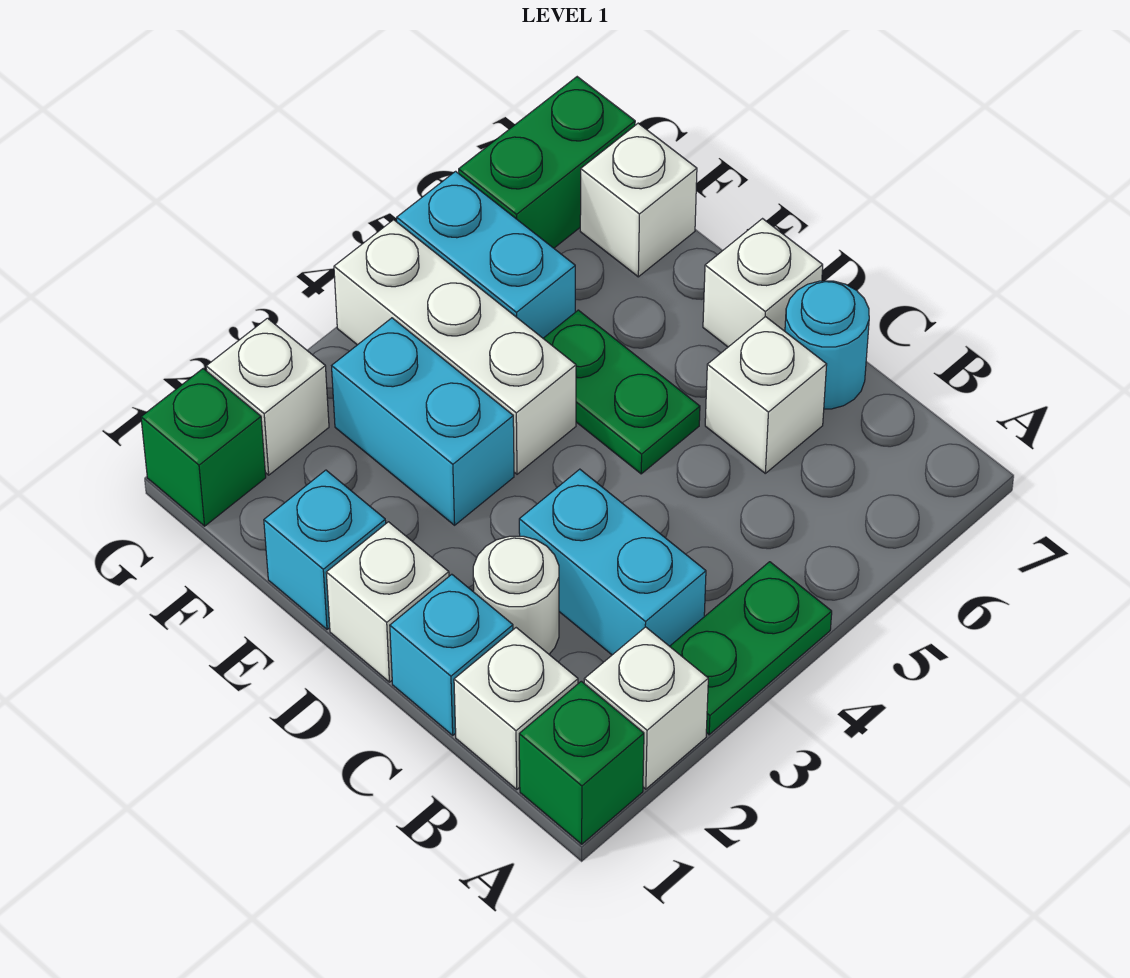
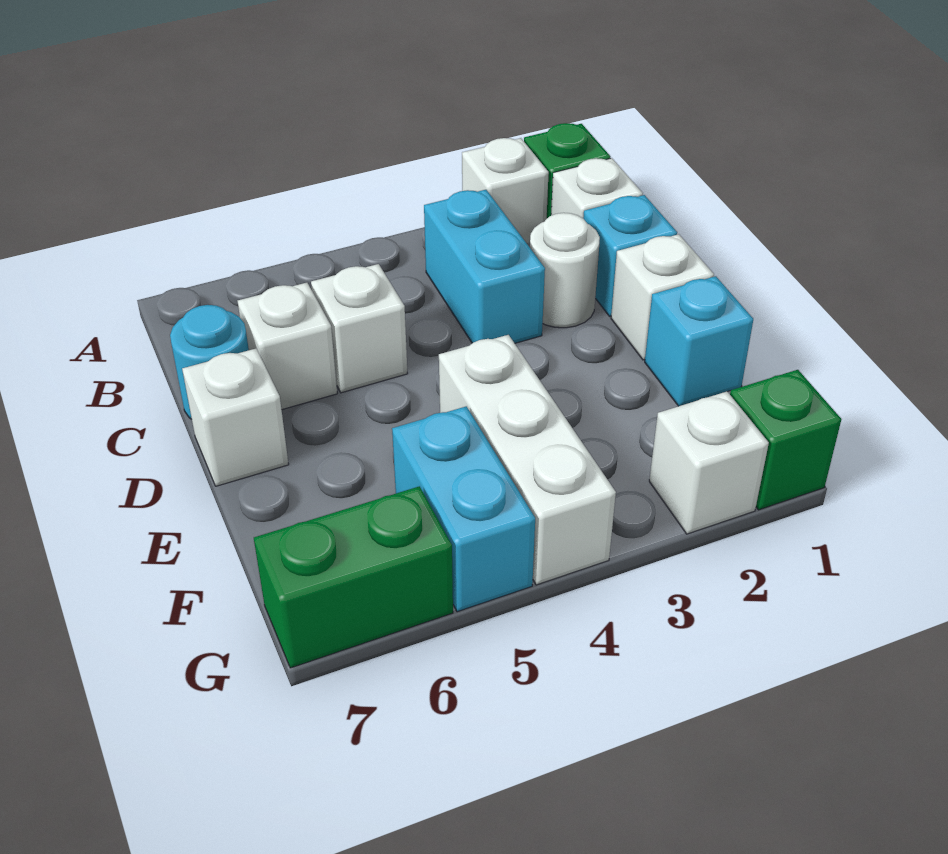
green 1x2 plate [670,562,832,735] -> none
green 1x2 plate [543,310,700,474] -> none
cyan 1x2 brick [332,318,514,525] -> none
white 1x1 brick [580,123,697,277] -> white 1x1 brick moved to [311,264,408,393]

